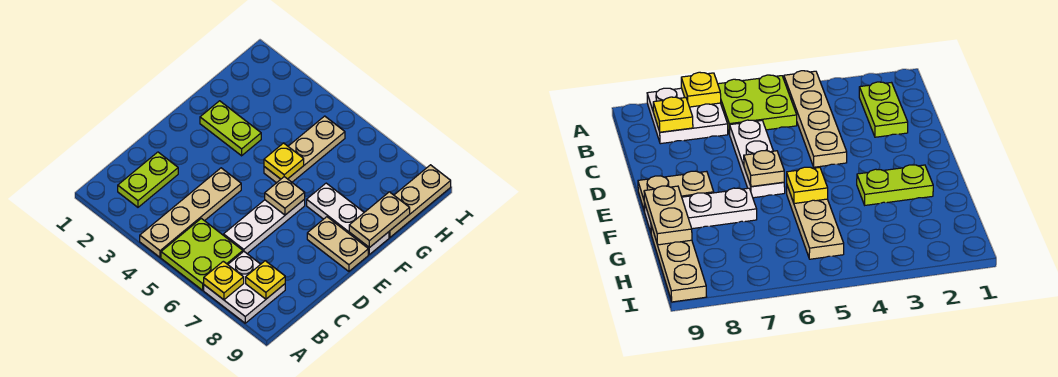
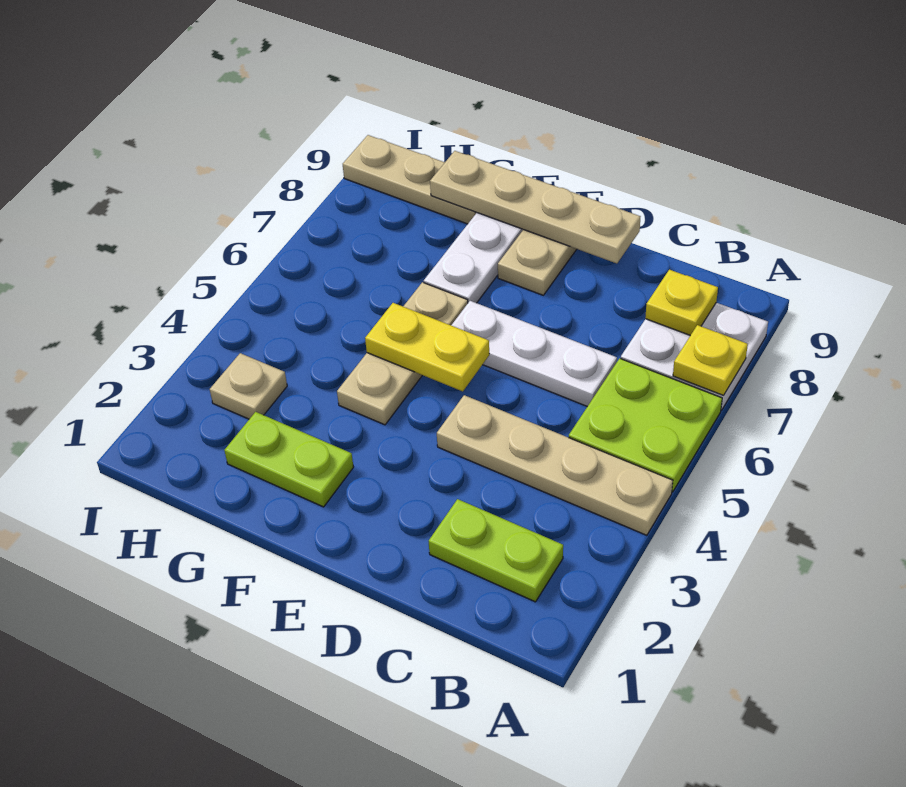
tan 1x1 plate [265,177,305,215] -> tan 1x1 plate moved to [210,353,287,419]
lime 1x2 plate [200,101,261,156] -> lime 1x2 plate turned to [224,412,353,507]
tan 1x3 plate [264,116,345,183] -> tan 1x3 plate turned to [337,282,468,425]
yellow 1x1 plate [264,143,304,179] -> yellow 1x2 plate [365,303,489,391]
tan 1x2 plate [349,192,410,248] -> tan 1x4 plate [430,151,640,263]

